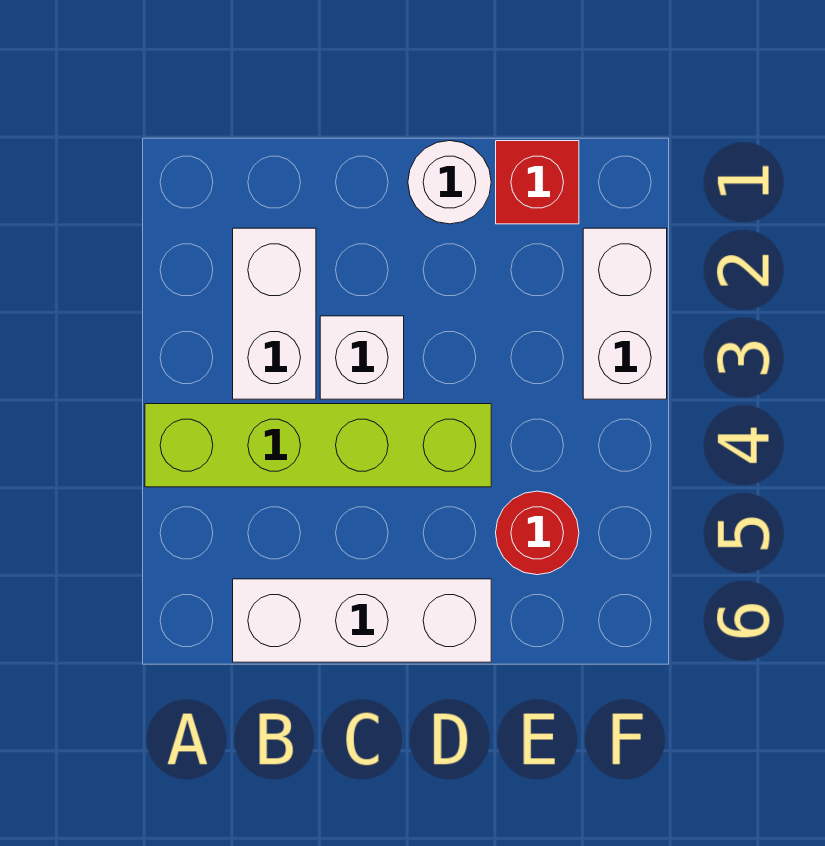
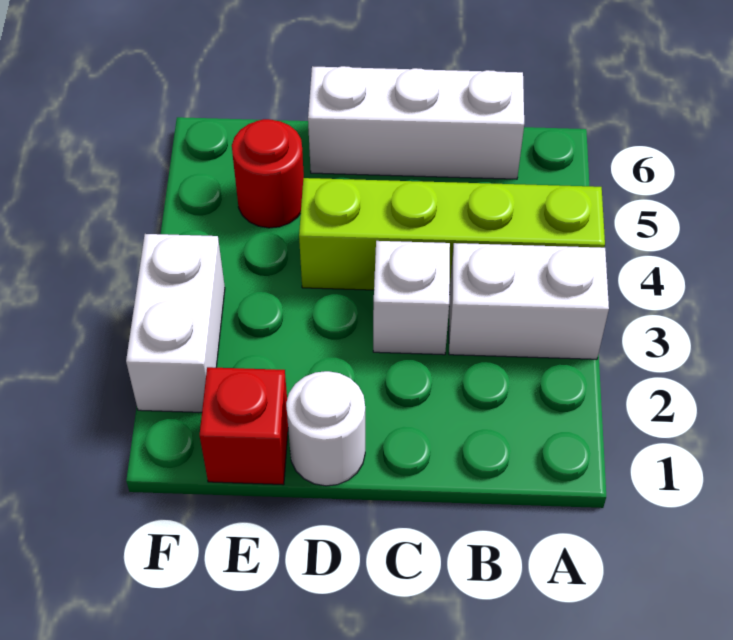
white 1x2 brick [233,228,316,399] -> white 1x2 brick turned to [449,243,609,359]

